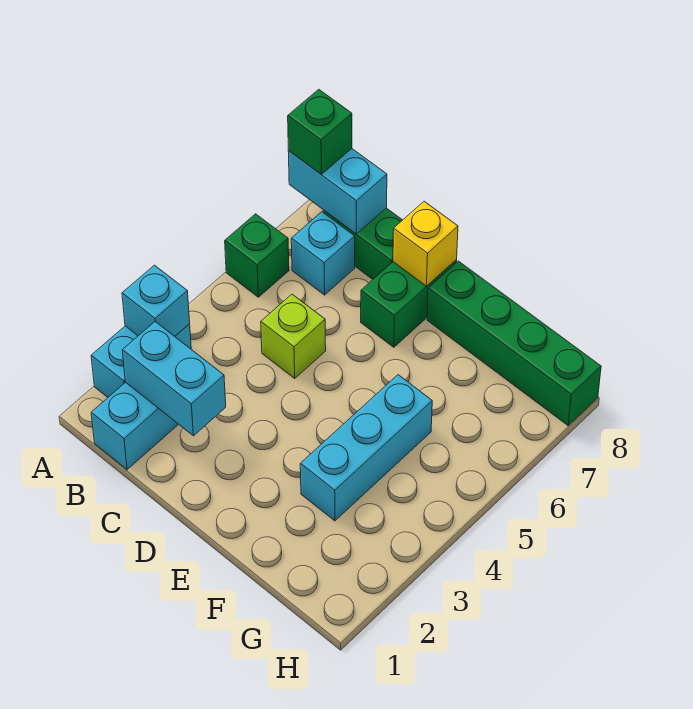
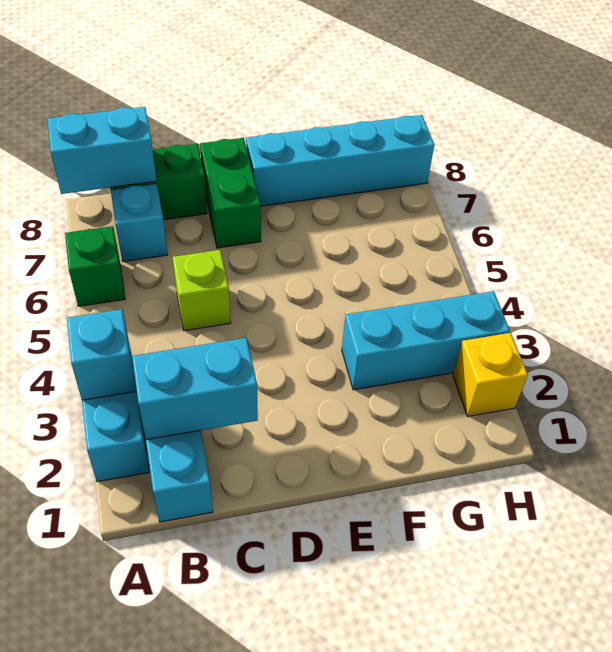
green 1x1 brick [288,89,352,174] -> none
yellow 1x1 brick [393,201,458,286] -> yellow 1x1 brick moved to [453,333,528,416]
green 1x4 brick [427,261,601,425] -> cyan 1x4 brick [246,115,434,206]
cyan 1x3 brick [300,375,432,521] -> cyan 1x3 brick turned to [342,291,510,390]

